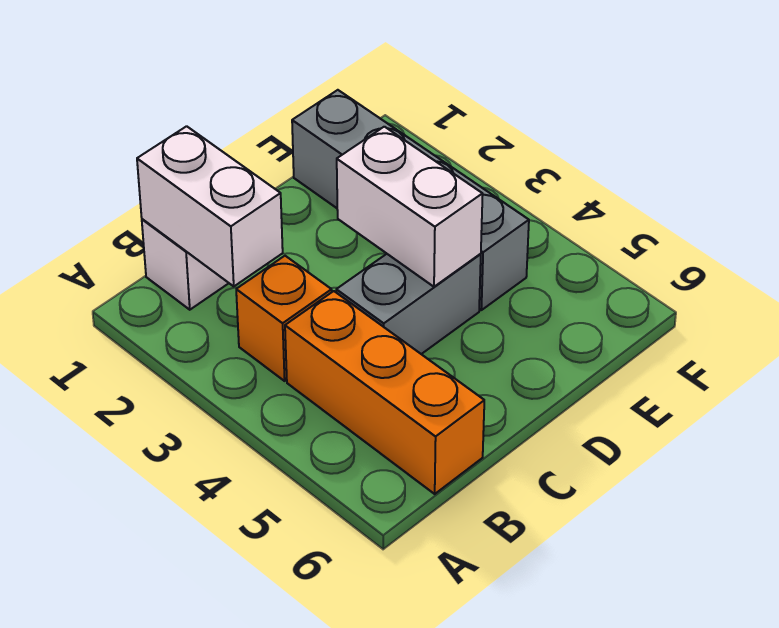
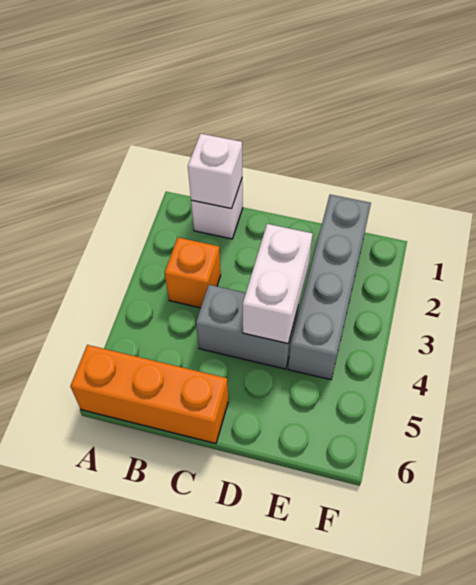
white 1x2 brick [137,126,283,286] -> white 1x1 brick [188,134,242,209]
orange 1x3 brick [285,291,484,494] -> orange 1x3 brick turned to [70,345,228,443]

